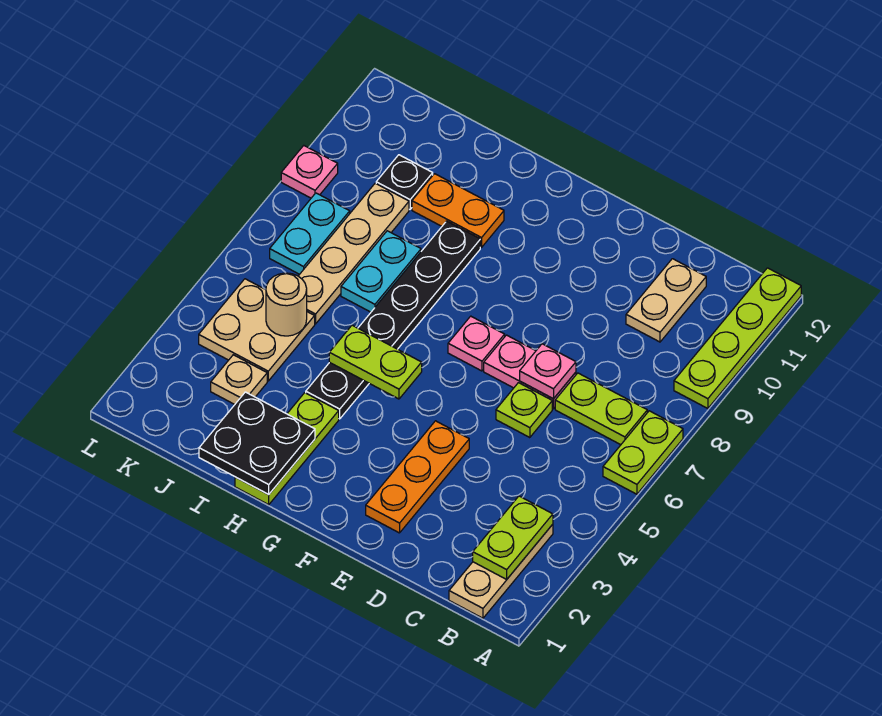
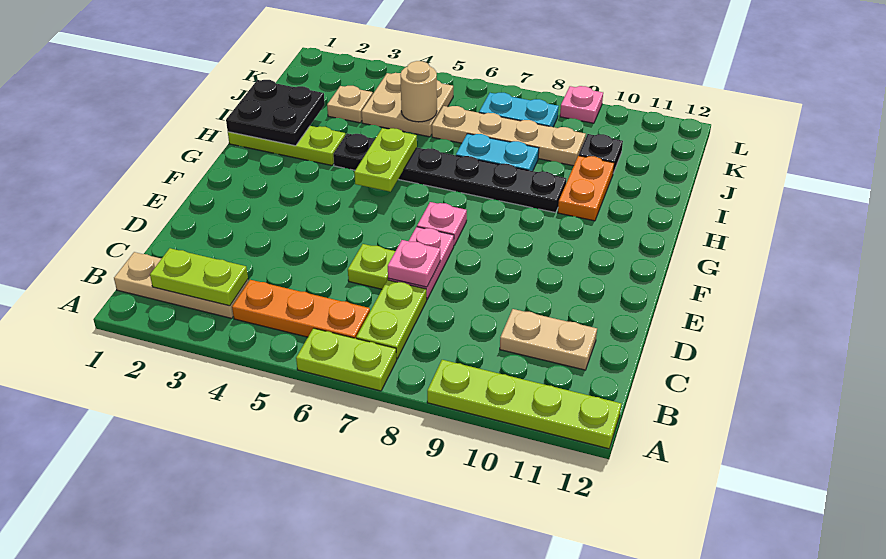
orange 1x3 plate [366,421,469,533] -> orange 1x3 plate moved to [232,280,370,338]

